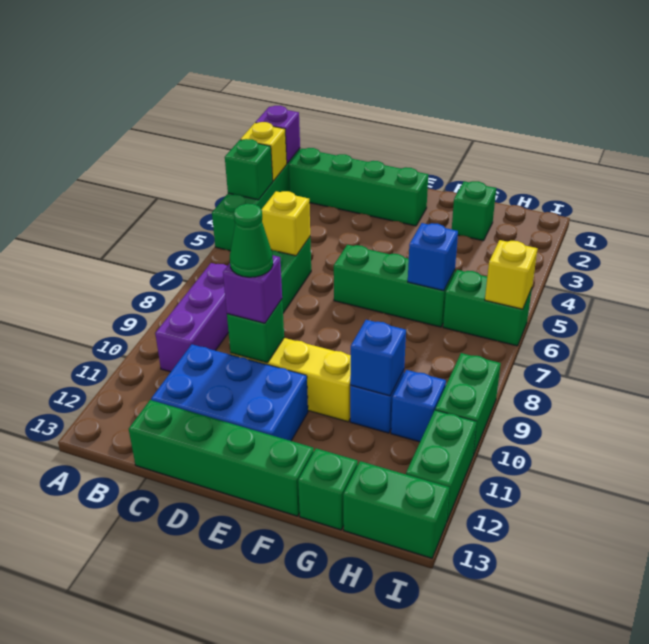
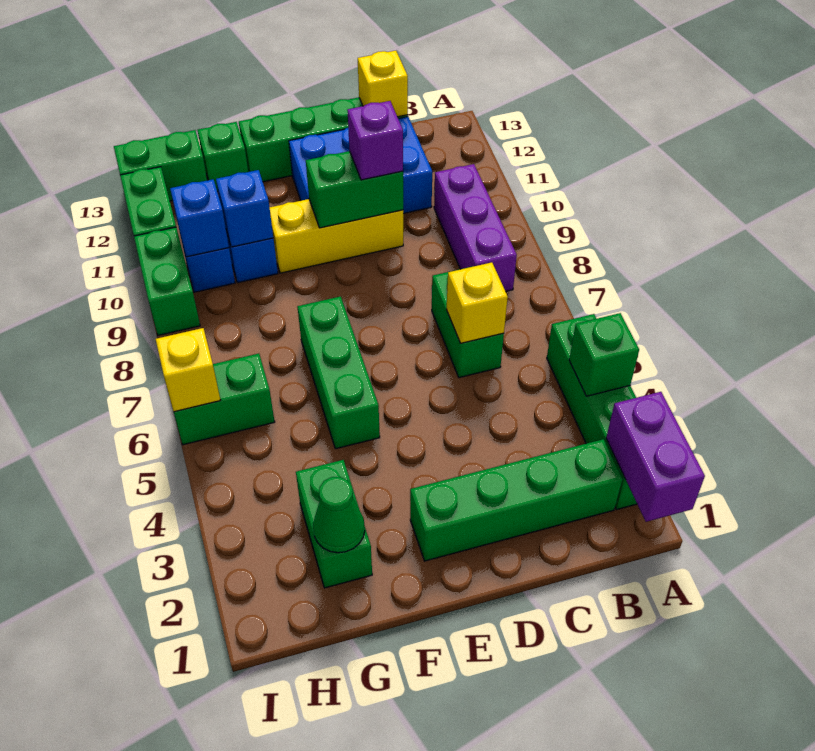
purple 1x1 brick [255,106,300,164] -> purple 1x2 brick [606,392,705,522]
yellow 1x1 brick [240,122,287,181] -> yellow 1x1 brick moved to [358,51,408,117]
green 1x1 brick [227,300,284,363] -> green 1x2 brick [306,151,403,228]
green 1x1 cone [230,204,273,277] -> green 1x1 cone moved to [313,477,365,553]
green 1x3 brick [334,245,455,327] -> green 1x3 brick turned to [297,297,380,449]
green 1x1 brick [452,181,496,241] -> green 1x2 brick [296,460,372,588]
blue 1x1 brick [408,223,458,291] -> blue 1x1 brick moved to [170,179,229,257]

